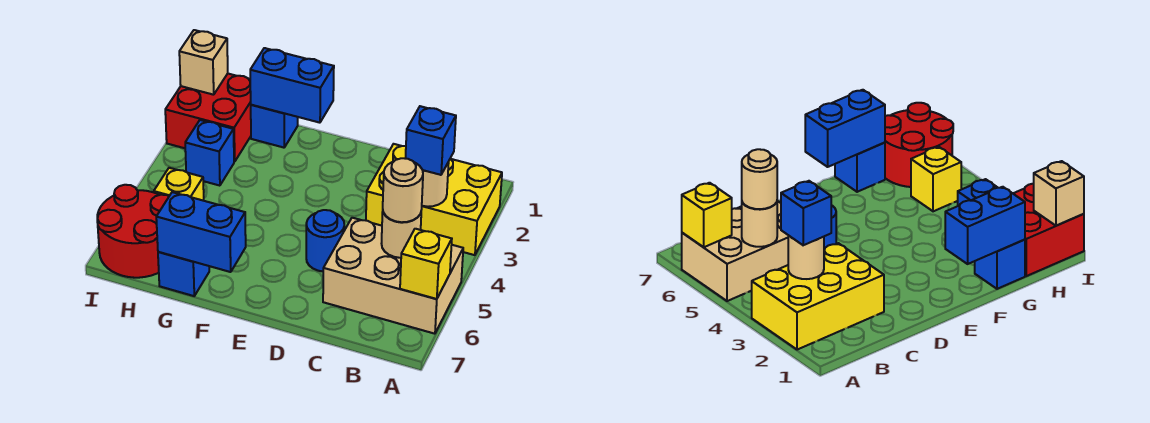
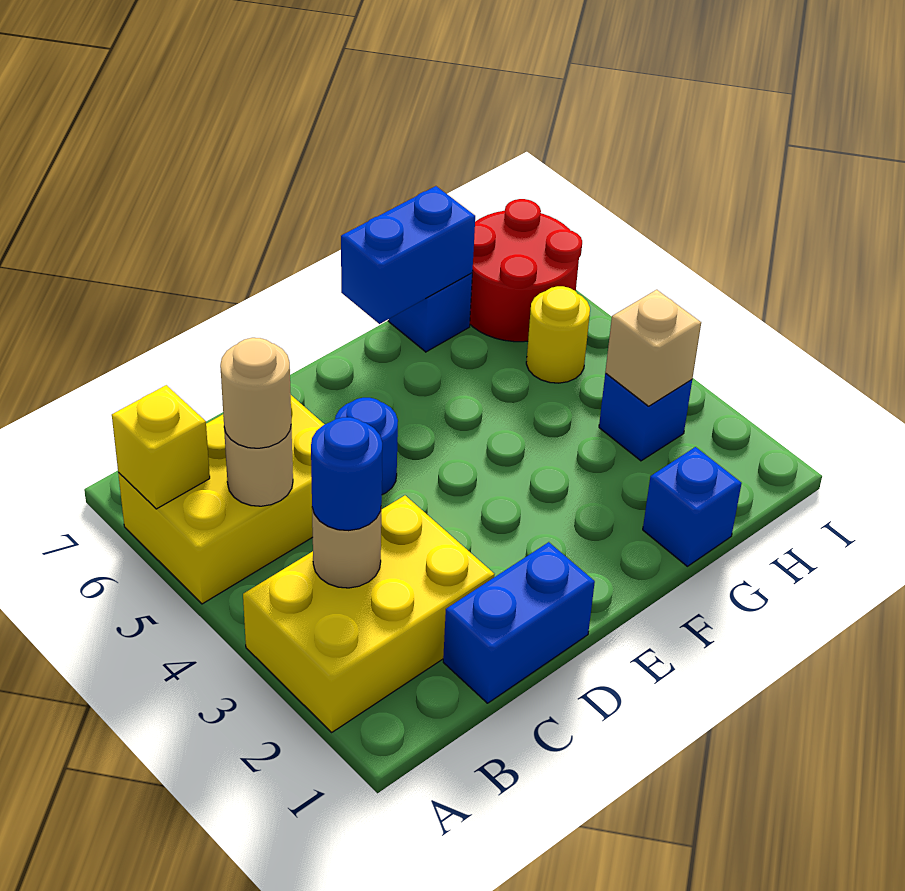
tan 2x3 brick [323,218,463,334] -> yellow 2x3 brick [118,395,324,604]
blue 1x1 brick [405,106,456,175] -> blue 1x1 round brick [311,417,382,531]
blue 1x2 brick [250,48,334,123] -> blue 1x2 brick moved to [443,542,595,703]
red 2x2 brick [165,74,251,162] -> none
yellow 1x1 brick [154,168,204,201] -> yellow 1x1 round brick [526,286,590,383]
tan 1x1 brick [179,30,228,95] -> tan 1x1 brick moved to [605,290,701,406]

